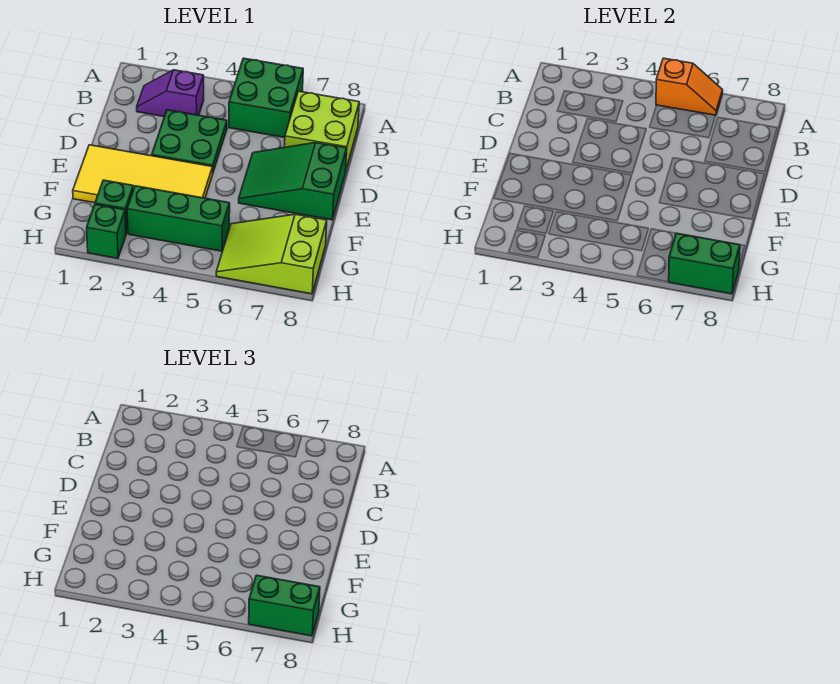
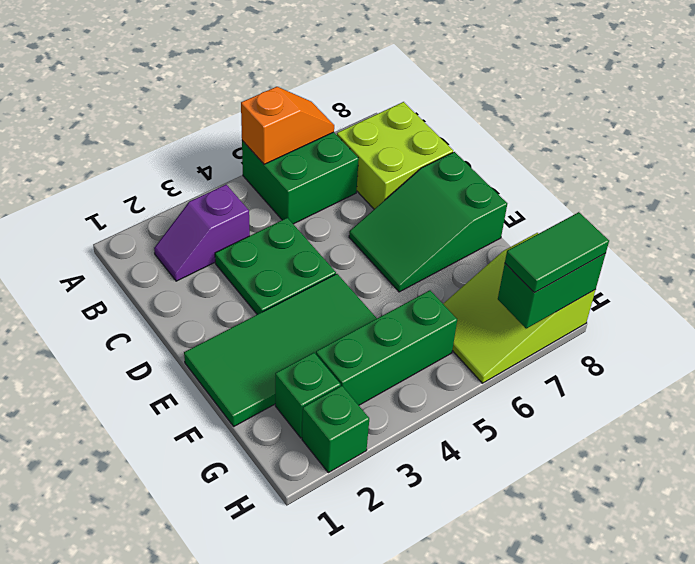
yellow 2x4 tile [73,145,213,203] -> green 2x4 tile [184,274,377,426]
green 1x2 brick [249,575,320,636] -> green 1x2 tile [505,212,609,293]

